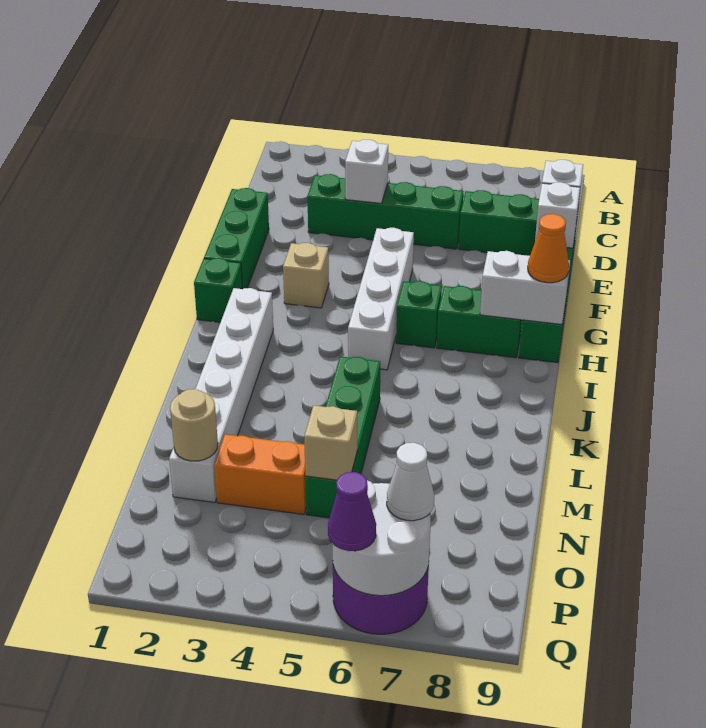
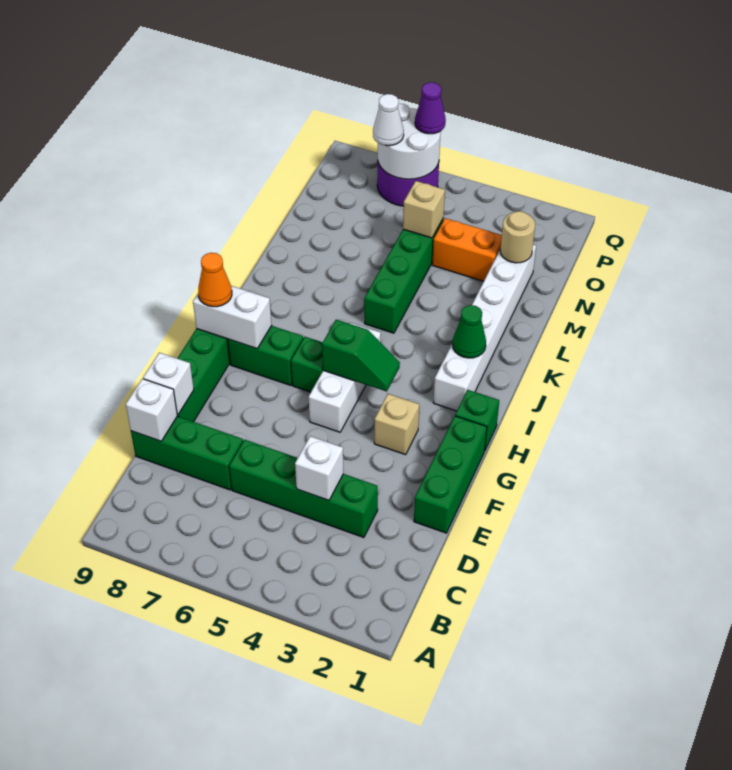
white 1x4 brick [348,228,414,370] -> white 1x3 brick [309,323,381,432]
none -> green 1x2 slope [322,320,400,391]
none -> green 1x1 cone [453,305,486,358]

